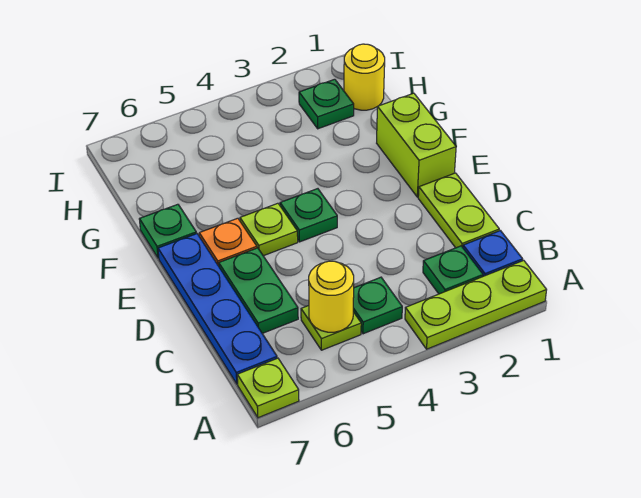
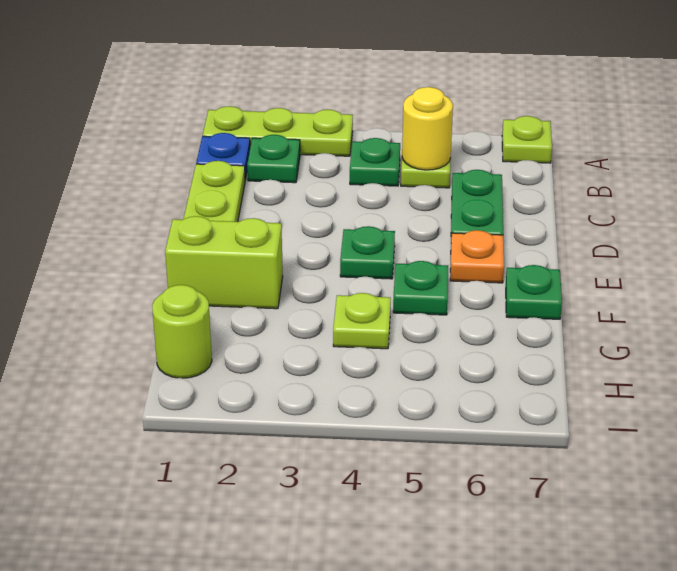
blue 1x4 plate [158,234,277,384] -> none
lime 1x2 brick [377,93,456,197] -> lime 1x2 brick turned to [165,216,283,309]
lime 1x1 plate [240,203,298,256] -> lime 1x1 plate moved to [333,293,391,349]
yellow 1x1 round brick [344,44,385,110] -> lime 1x1 round brick [152,285,212,378]
green 1x1 plate [299,79,354,129] -> green 1x1 plate moved to [393,261,448,315]

